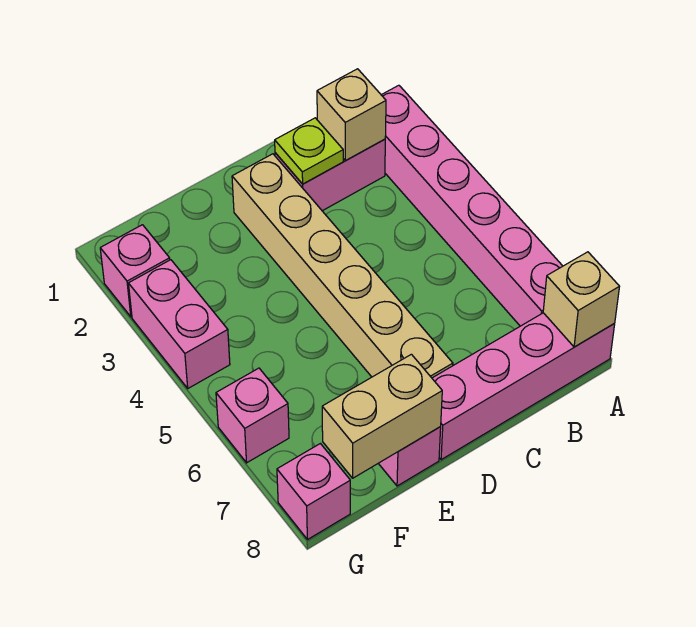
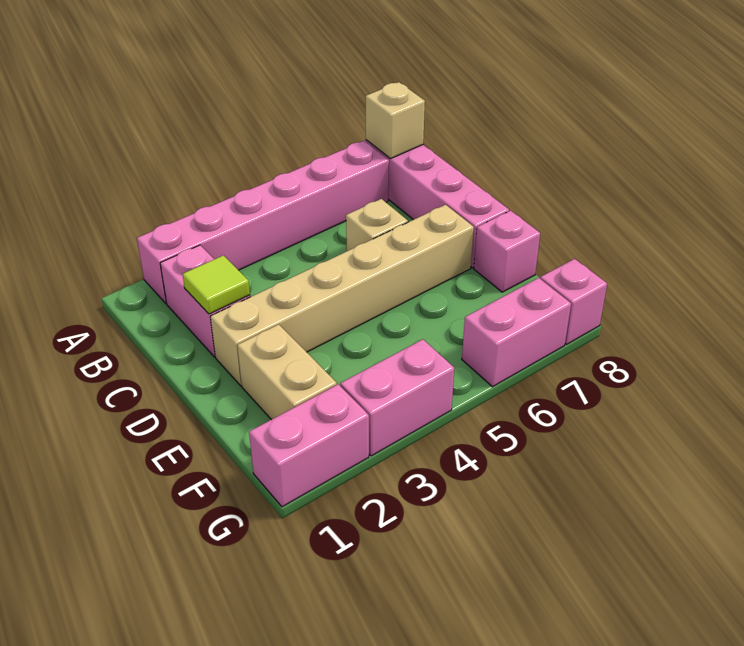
tan 1x1 brick [317,69,386,160] -> tan 1x1 brick moved to [346,199,408,251]
lime 1x1 plate [275,118,343,184] -> lime 1x1 tile [183,255,250,314]
tan 1x2 brick [322,354,442,478] -> tan 1x2 brick moved to [237,325,337,420]
pink 1x1 brick [100,225,170,317] -> pink 1x2 brick [249,384,369,507]
pink 1x1 brick [216,368,289,463] -> pink 1x2 brick [462,278,571,387]

